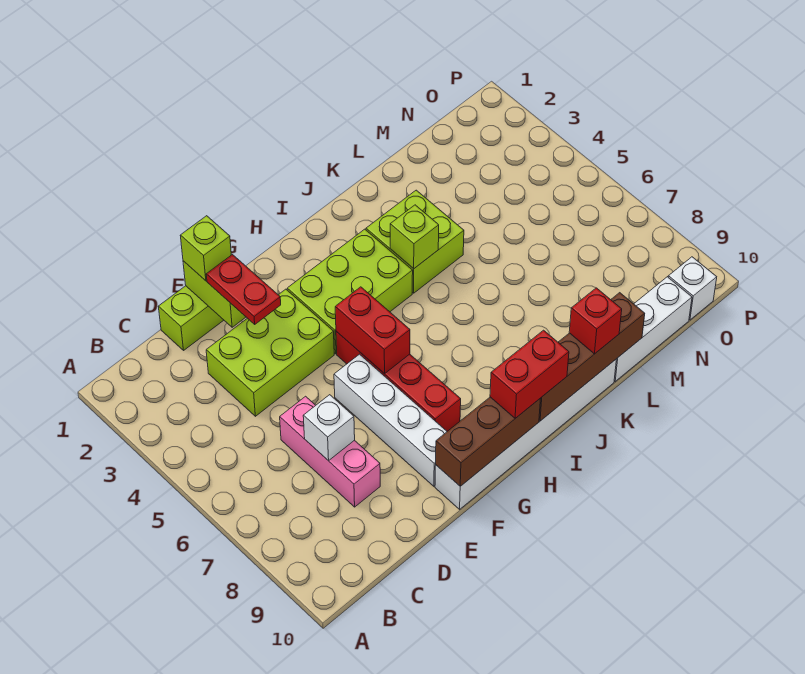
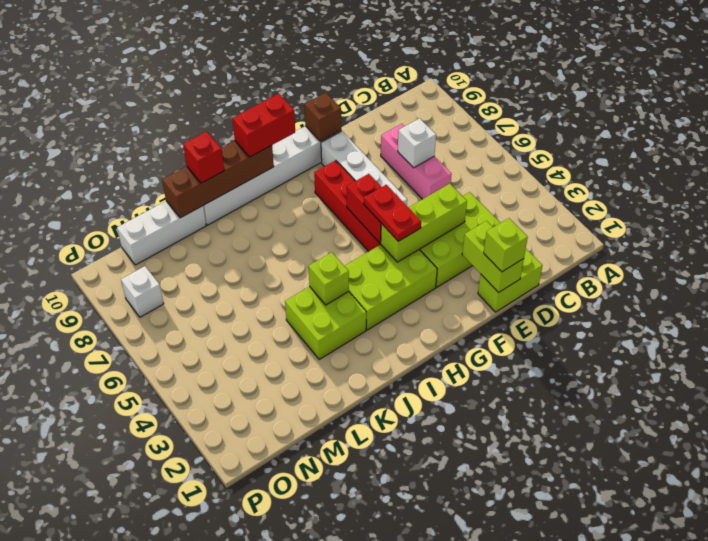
red 1x2 plate [206,255,281,324] -> red 1x2 plate moved to [364,185,421,241]
none -> lime 1x3 brick [381,184,467,262]
brown 1x3 brick [436,397,541,486] -> brown 1x1 brick [304,93,341,141]
white 1x1 brick [668,257,717,320] -> white 1x1 brick moved to [121,266,164,317]

